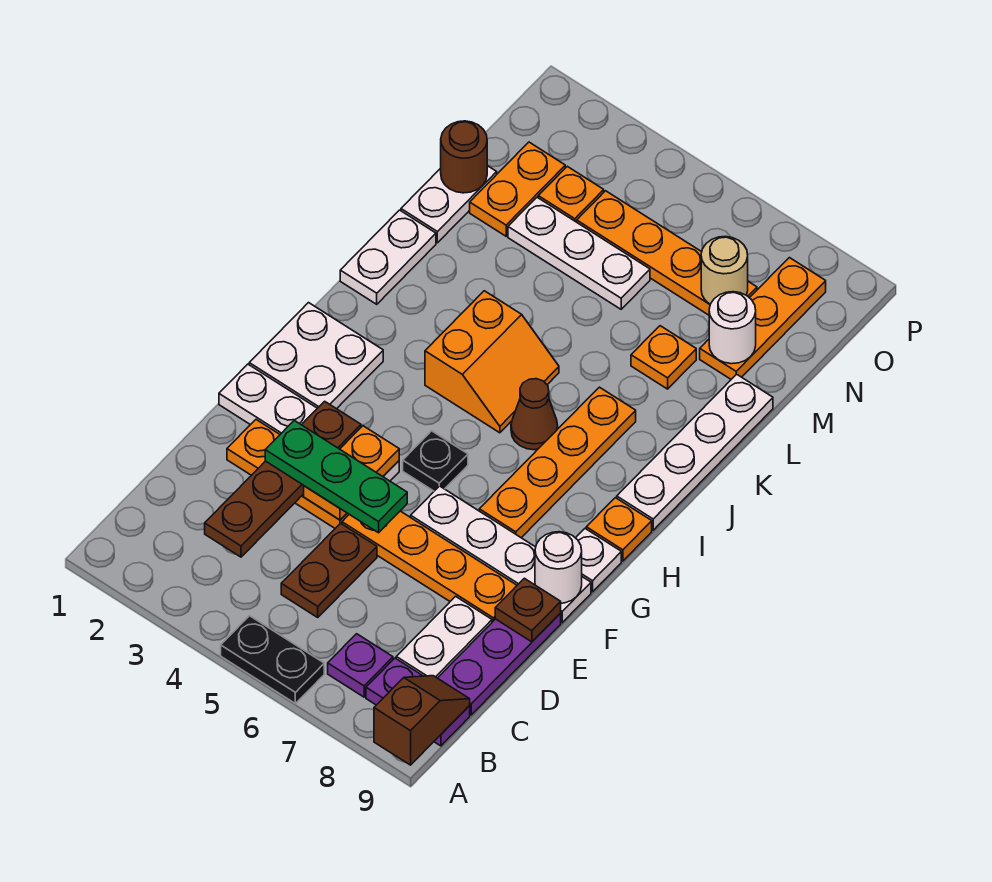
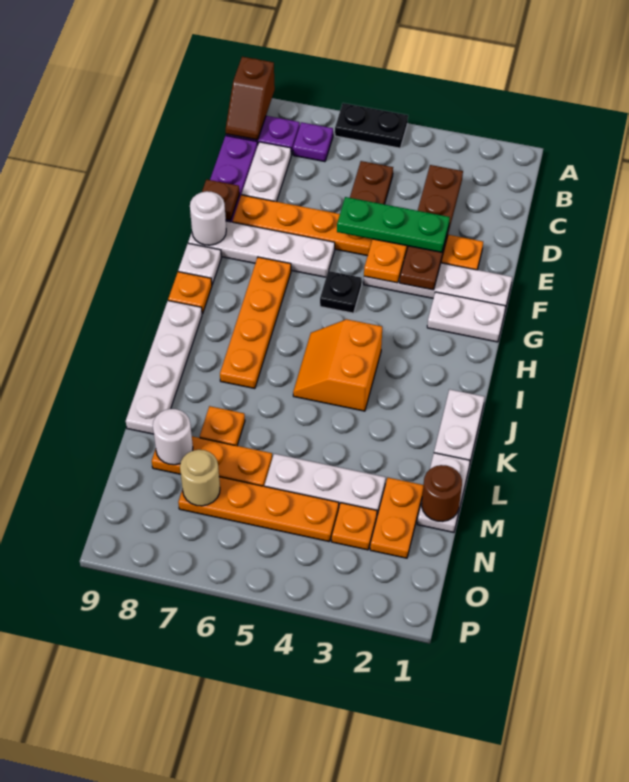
white 2x2 plate [249,303,383,409] -> white 1x2 plate [427,292,506,342]
brown 1x1 cone [511,379,558,450] -> none
orange 1x3 plate [700,258,826,379] -> orange 1x3 plate turned to [152,436,272,486]

